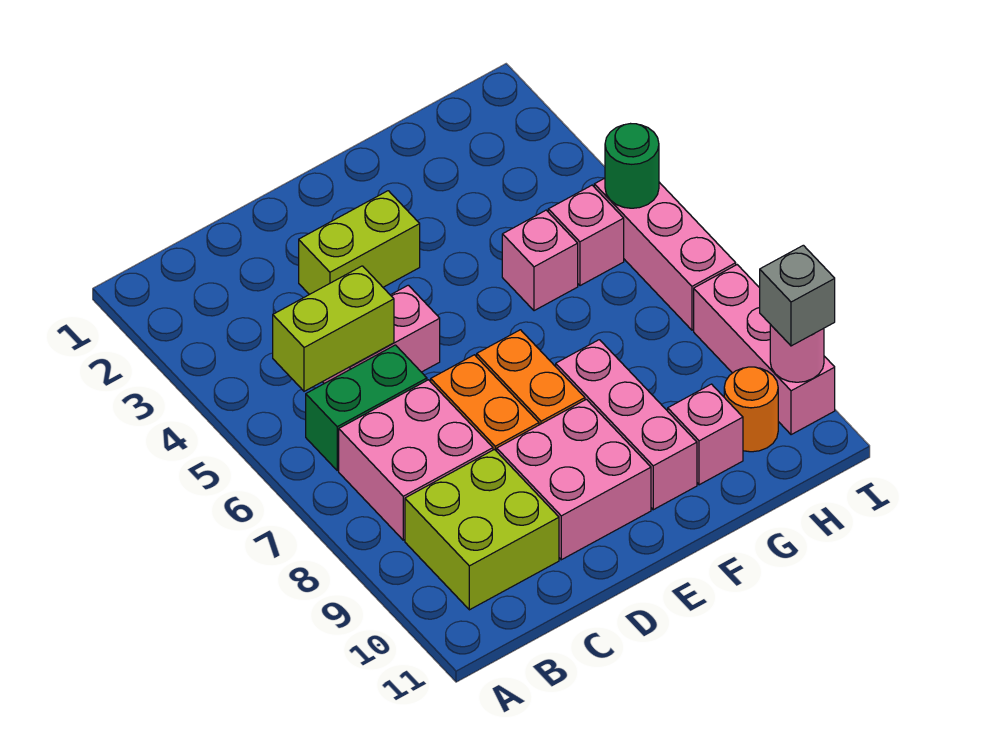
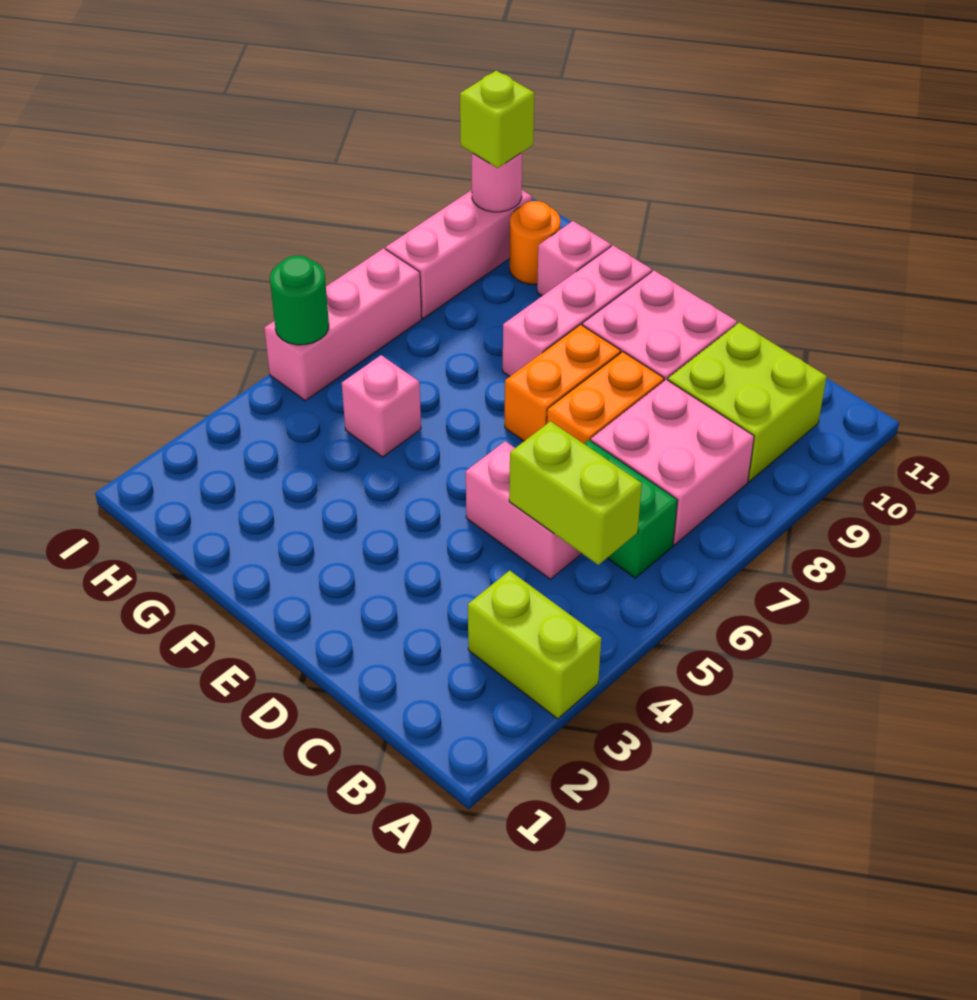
lime 1x2 brick [299,191,420,295] -> lime 1x2 brick moved to [468,570,601,719]
pink 1x1 brick [548,185,624,286] -> none
grey 1x1 brick [760,245,835,346] -> lime 1x1 brick [460,71,534,168]

